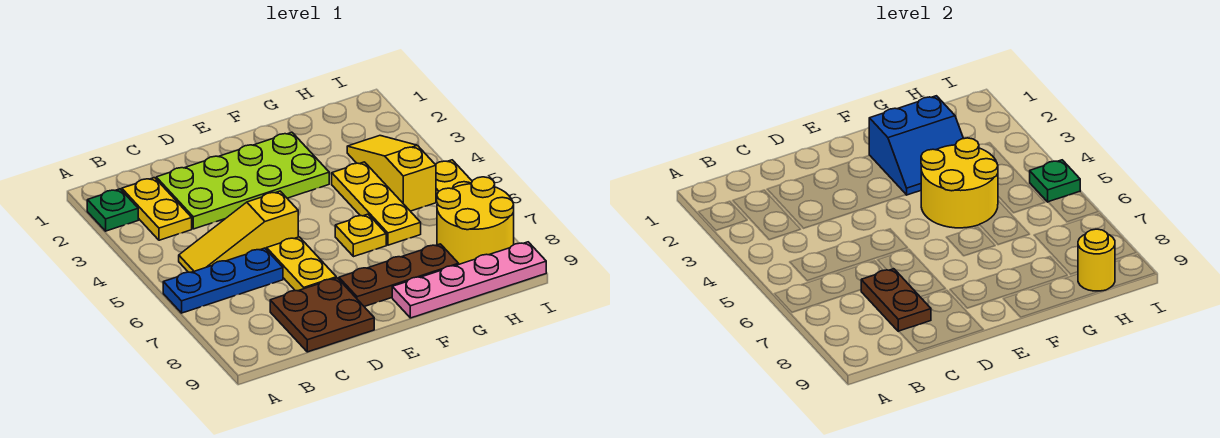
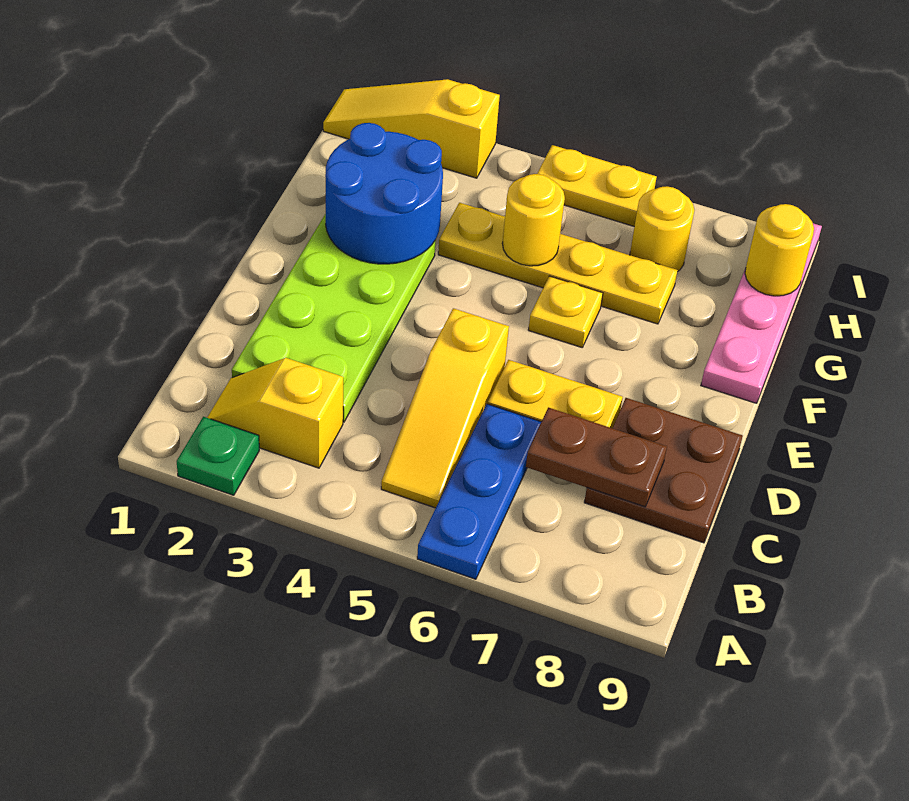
yellow 1x2 plate [122,178,192,240] -> yellow 1x2 slope [207,358,343,468]
brown 1x3 plate [339,244,459,307] -> none
blue 2x2 slope [869,96,963,195] -> blue 2x2 round brick [325,123,443,264]
yellow 2x2 round brick [921,138,998,228] -> yellow 1x1 round brick [502,174,565,266]
yellow 1x3 plate [332,162,421,245] -> yellow 1x4 plate [438,203,678,324]
yellow 1x3 slope [347,136,436,211] -> yellow 1x3 slope moved to [323,79,500,178]
yellow 2x2 round brick [437,177,514,264] -> yellow 1x1 round brick [630,186,694,272]
green 1x1 plate [1030,160,1080,202] -> none

